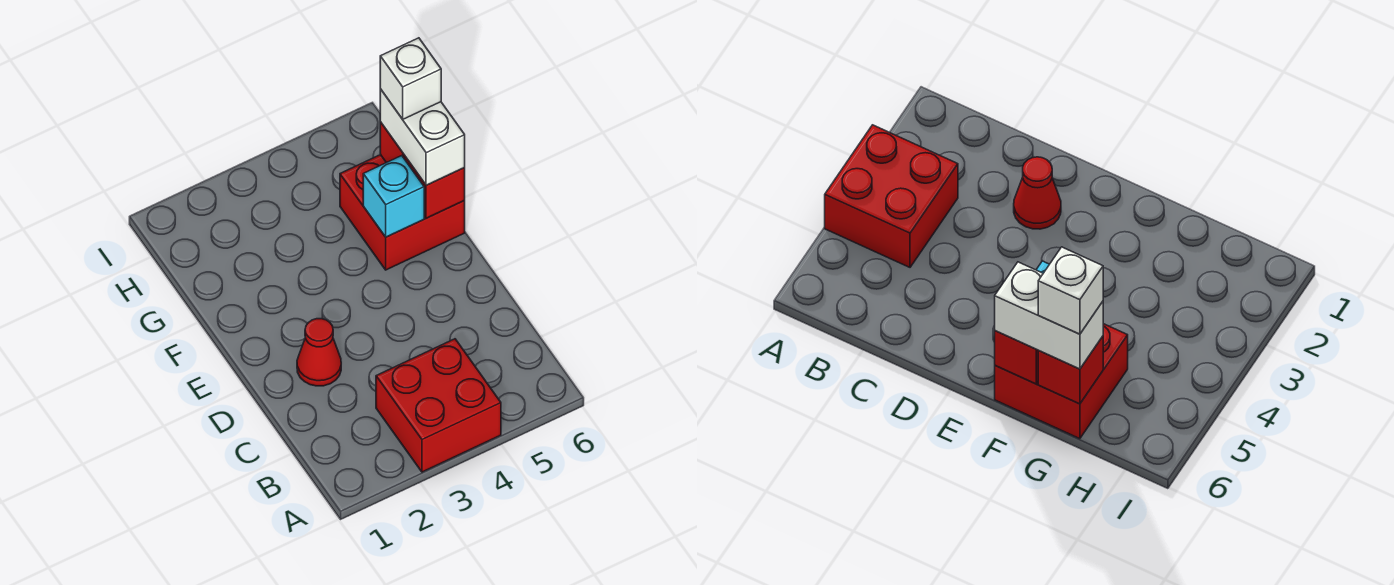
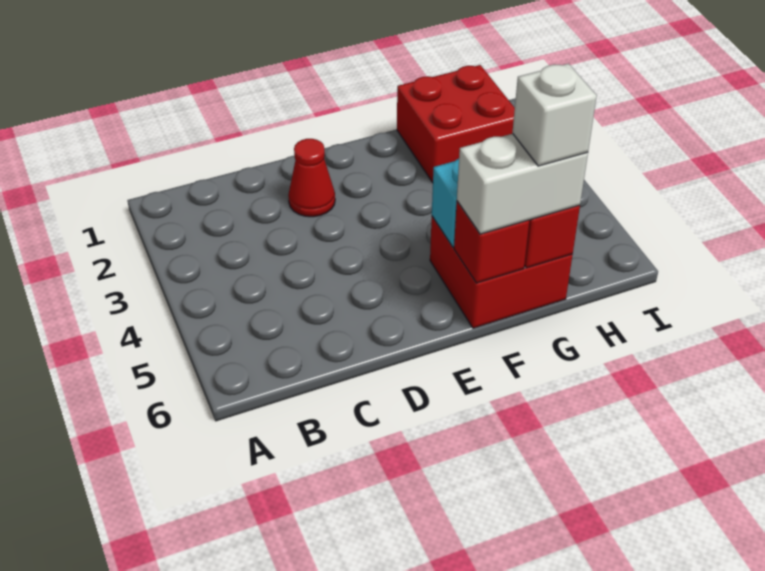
red 2x2 brick [376,339,501,472] -> red 2x2 brick moved to [397,65,515,183]

